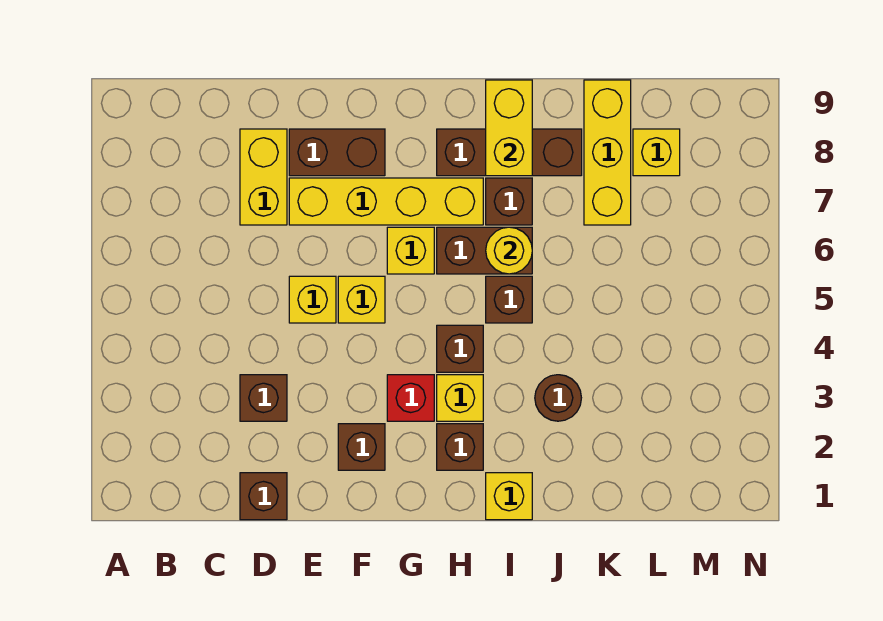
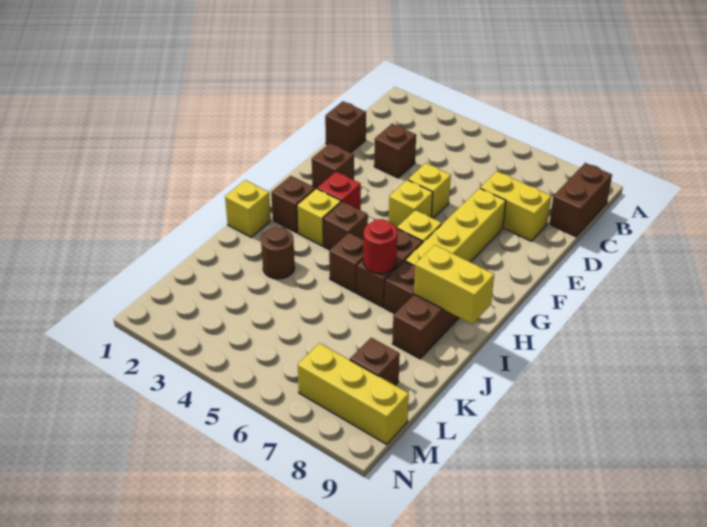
brown 1x2 brick [289,129,385,176] -> brown 1x2 brick moved to [550,163,612,237]
yellow 1x1 round brick [486,227,532,274] -> red 1x1 round brick [363,219,397,274]
yellow 1x3 brick [584,80,631,225] -> yellow 1x3 brick moved to [298,343,409,444]
yellow 1x1 brick [633,129,680,176] -> brown 1x1 brick [350,338,400,385]

